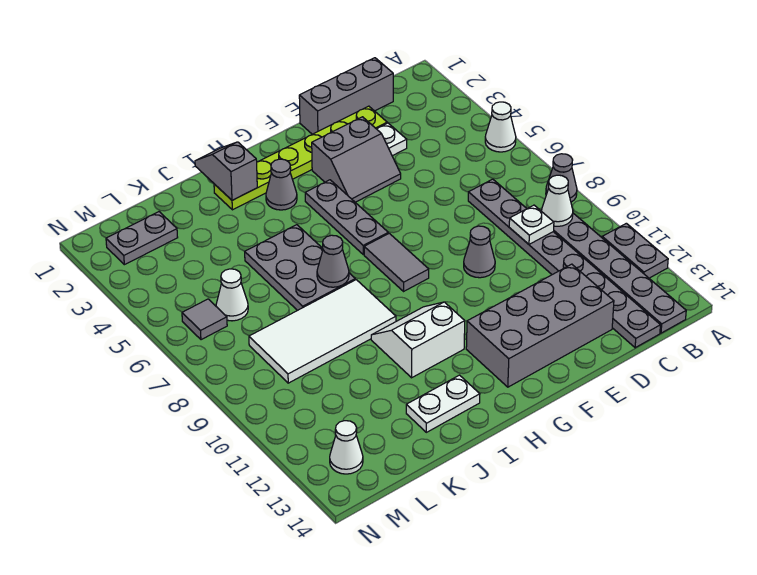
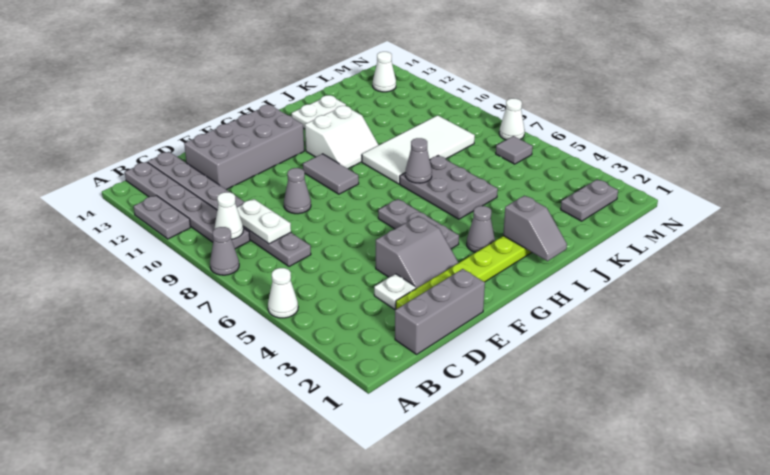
white 1x1 plate [509,205,554,244] -> white 1x2 plate [237,199,291,244]
grey 2x2 slope [312,117,401,202] -> grey 2x2 slope turned to [376,216,459,288]
grey 1x2 tile [364,233,429,292] -> grey 1x2 tile moved to [303,154,359,194]
white 1x1 cone [216,269,248,321] -> white 1x1 cone moved to [499,98,525,140]

